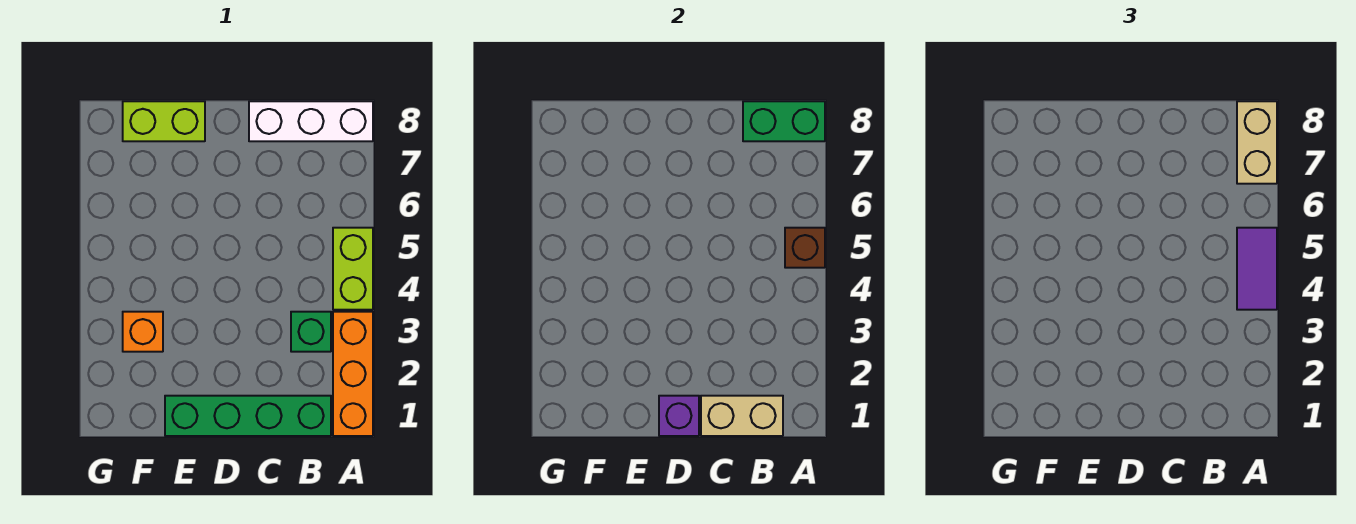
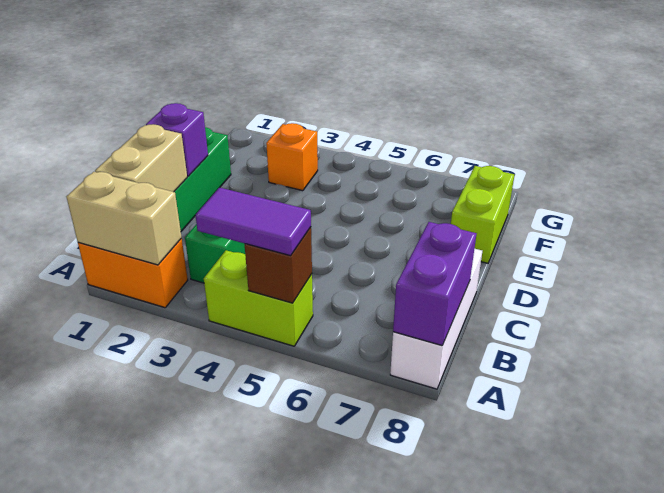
orange 1x3 brick [333,312,373,436] -> orange 1x2 brick [78,239,188,308]
tan 1x2 brick [1237,101,1277,184] -> tan 1x2 brick moved to [67,172,182,265]
green 1x2 brick [743,101,825,141] -> purple 1x2 brick [393,222,476,345]

